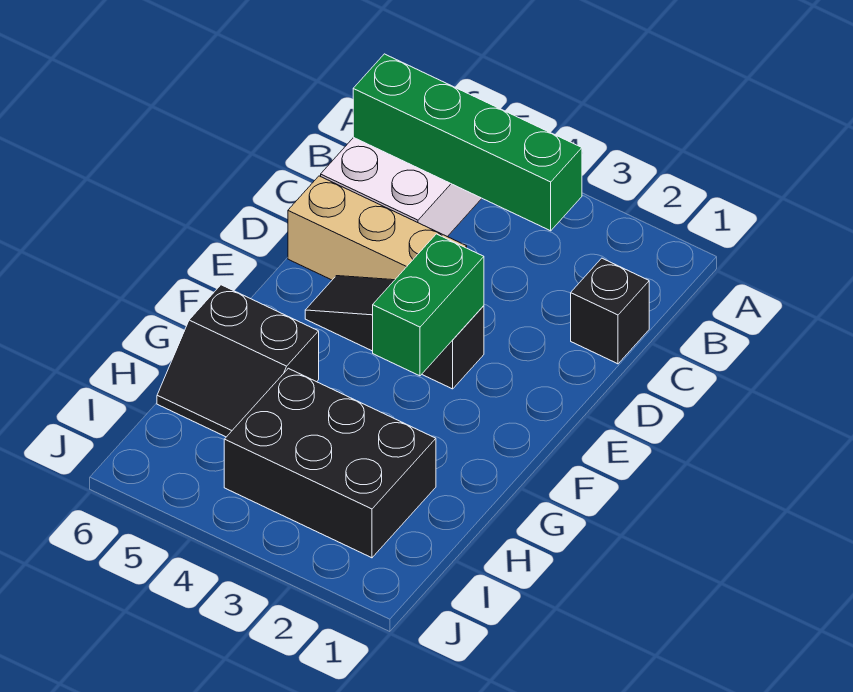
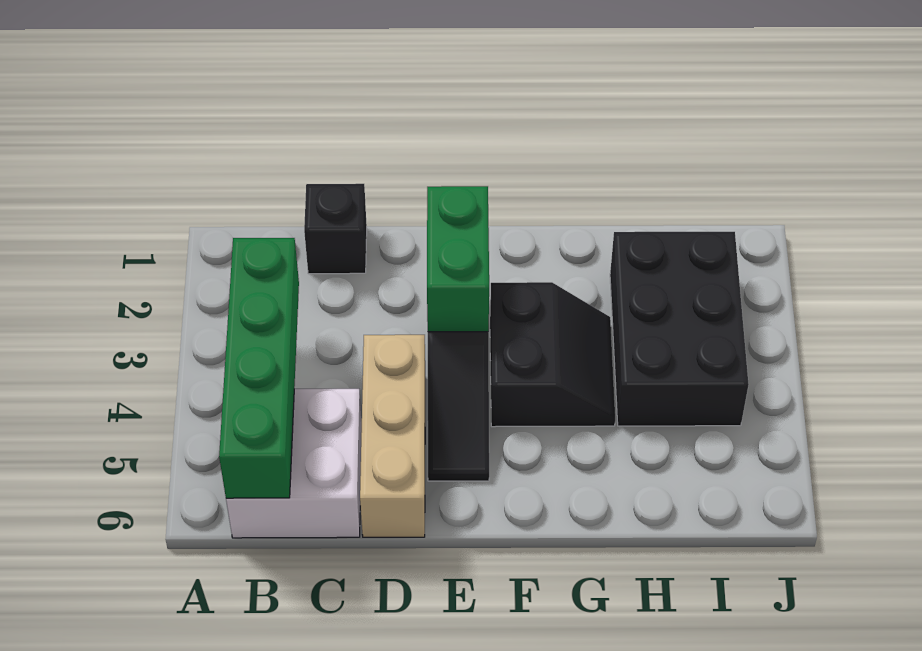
green 1x2 brick [373,234,484,376] -> green 1x2 brick turned to [427,186,489,332]
black 2x2 slope [157,285,319,437] -> black 2x2 slope moved to [490,282,615,427]

